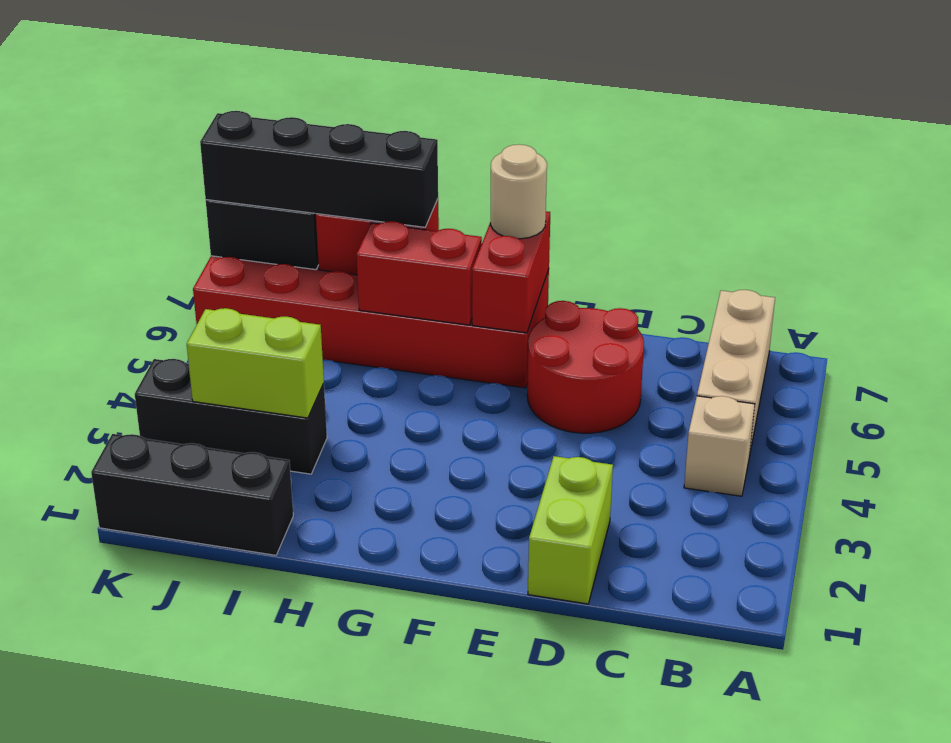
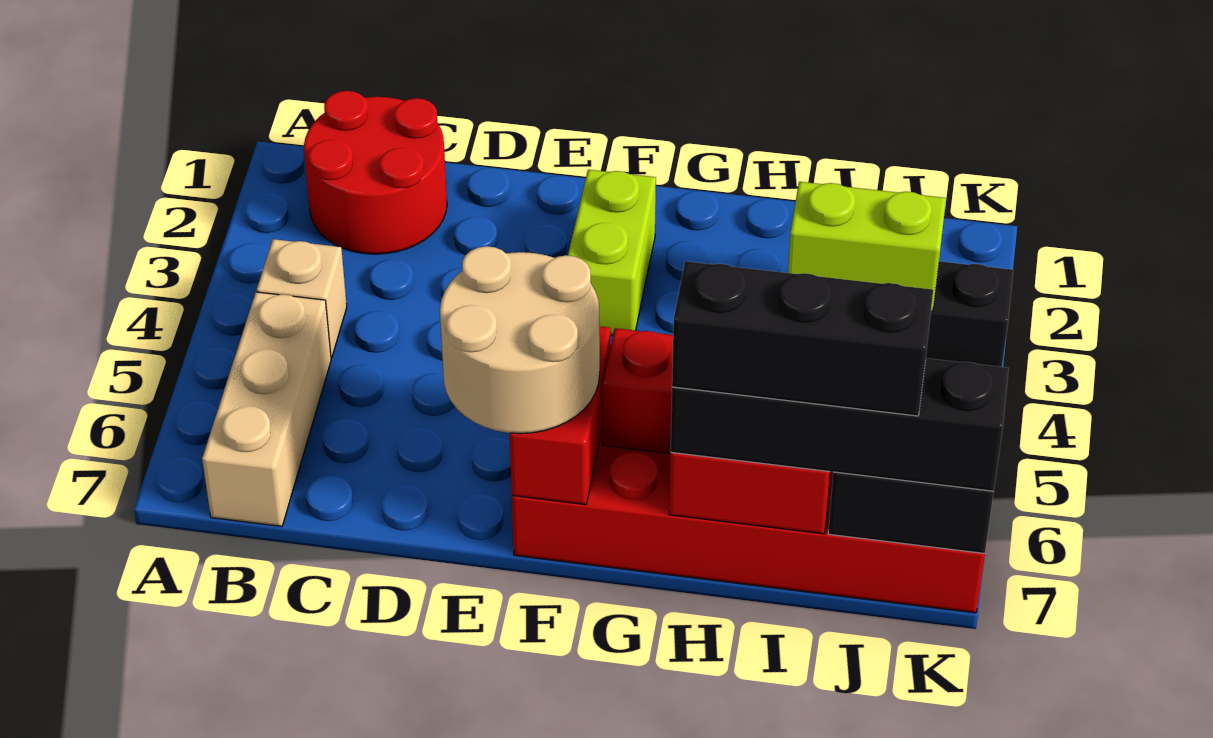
lime 1x2 brick [528,456,613,604] -> lime 1x2 brick moved to [568,170,656,336]
red 2x2 round brick [527,301,644,433] -> red 2x2 round brick moved to [304,91,447,254]
tan 1x1 round brick [491,144,547,239] -> tan 2x2 round brick [440,246,600,434]
black 1x3 brick [91,434,293,555] -> black 1x3 brick moved to [672,261,933,416]

